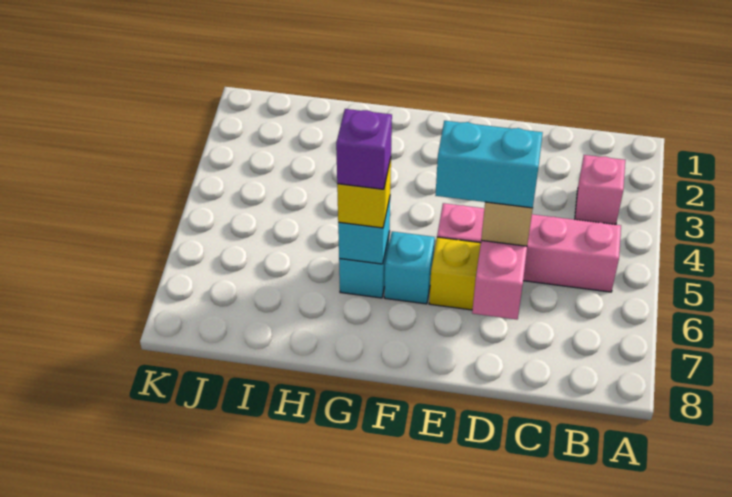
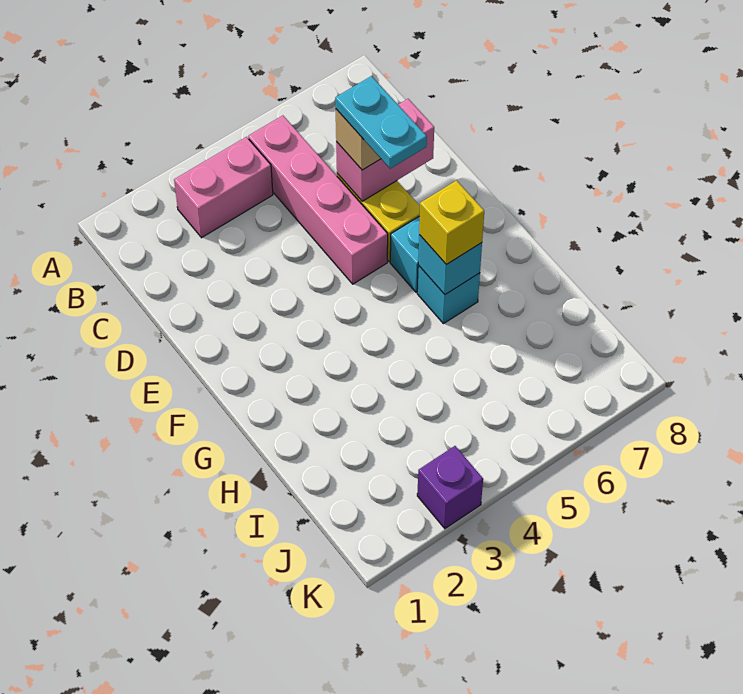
pink 1x1 brick [575,155,625,225] -> pink 1x2 brick [174,137,273,238]
cyan 1x2 brick [435,121,543,208] -> cyan 1x2 plate [335,76,427,169]
purple 1x1 brick [336,109,392,189] -> purple 1x1 brick moved to [417,446,483,529]

